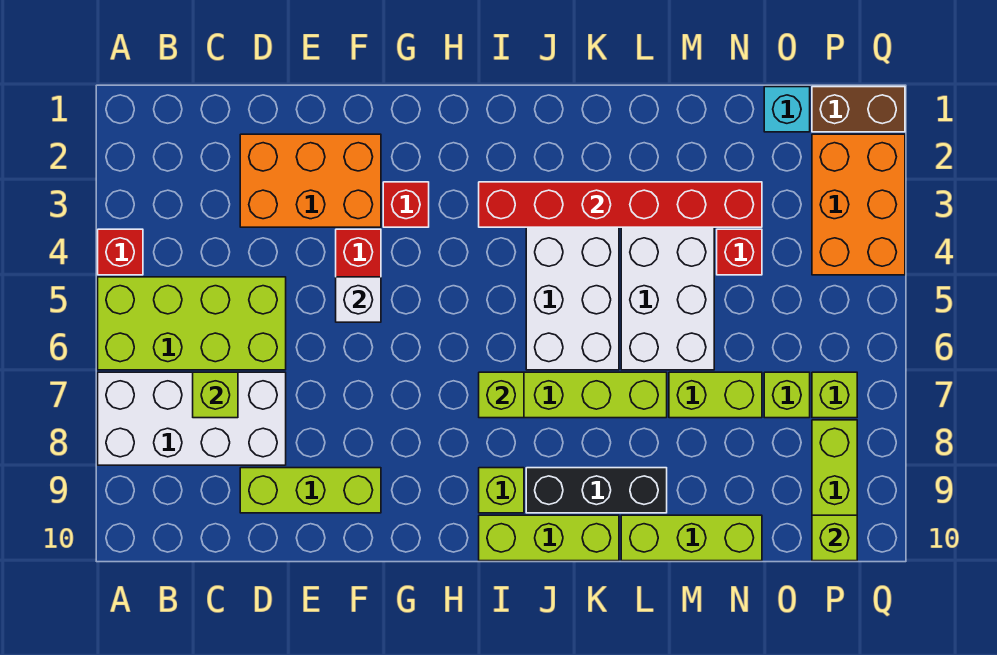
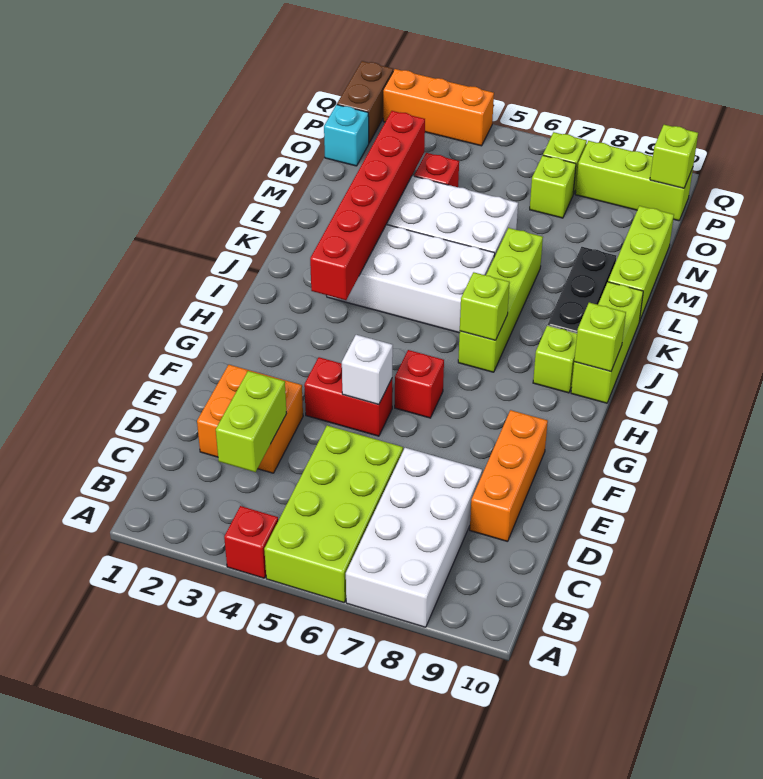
lime 1x1 brick [193,372,238,418] -> lime 1x1 brick moved to [574,303,626,371]
orange 2x3 brick [240,134,381,227] -> orange 2x2 brick [197,365,303,473]
lime 1x3 brick [240,468,381,513] -> orange 1x3 brick [470,410,548,542]
red 1x1 brick [383,182,429,227] -> red 1x1 brick moved to [395,350,444,418]
lime 1x2 brick [669,372,762,418] -> lime 1x2 brick moved to [216,371,287,472]
orange 2x3 brick [812,134,905,275] -> orange 1x3 brick [383,69,494,146]

